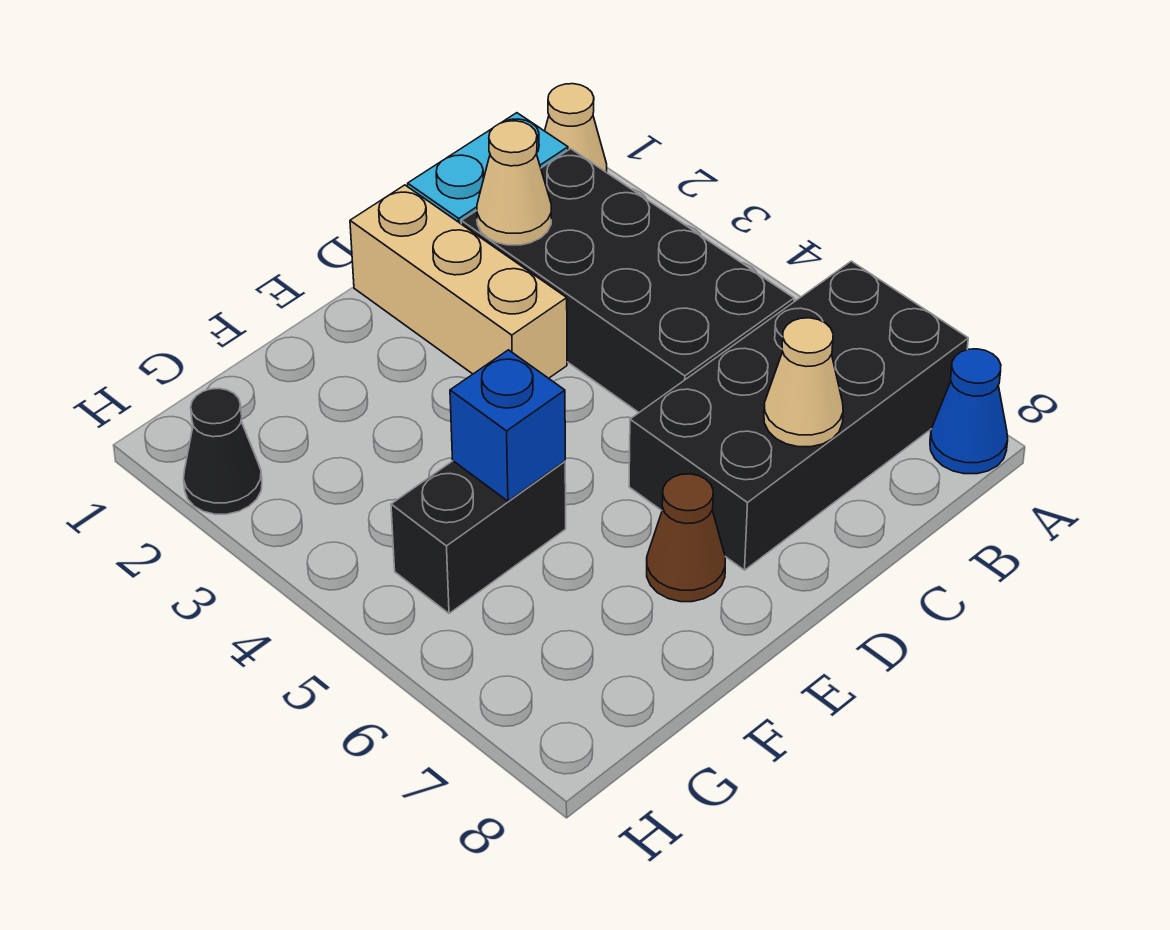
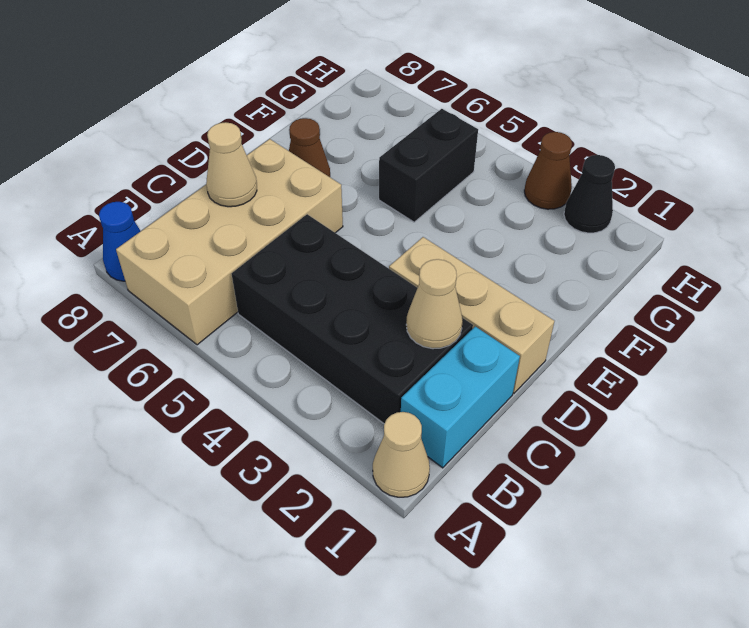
black 2x4 brick [629,261,968,570] -> tan 2x4 brick [116,139,343,345]
blue 1x1 brick [450,350,565,501] -> none
none -> brown 1x1 cone [524,132,572,209]

